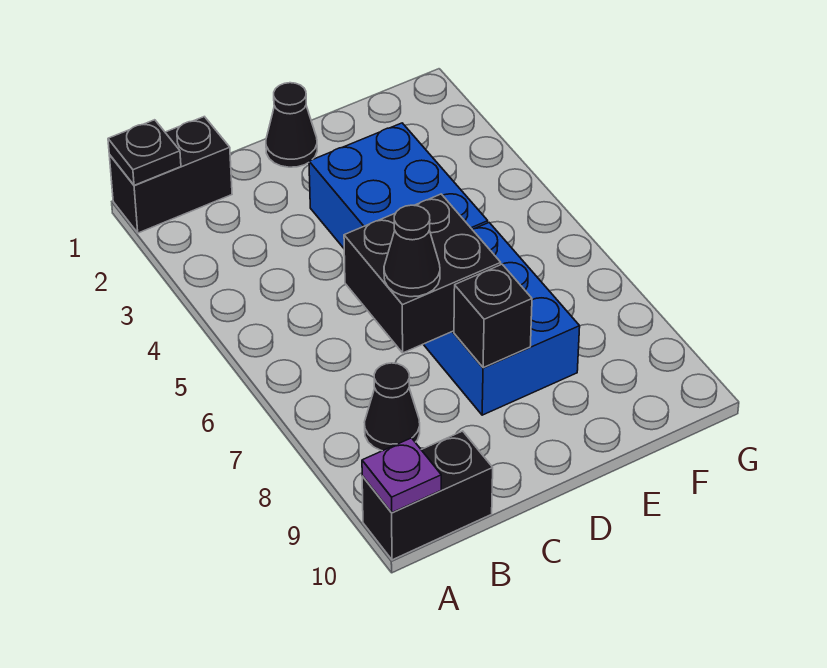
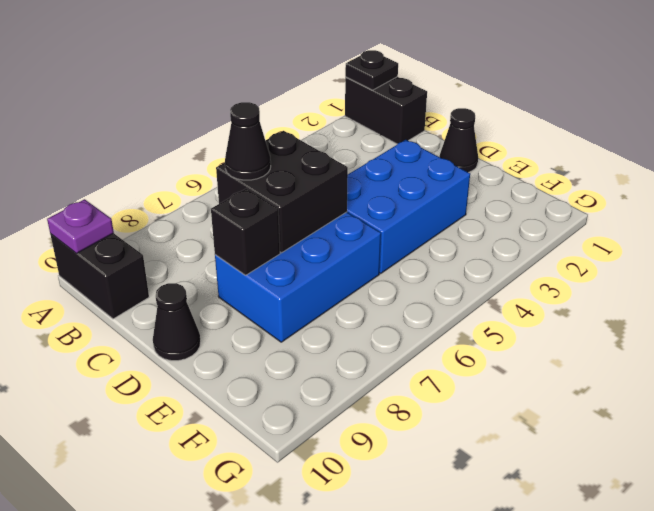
black 1x1 cone [365,363,420,451] -> black 1x1 cone moved to [153,283,201,361]

